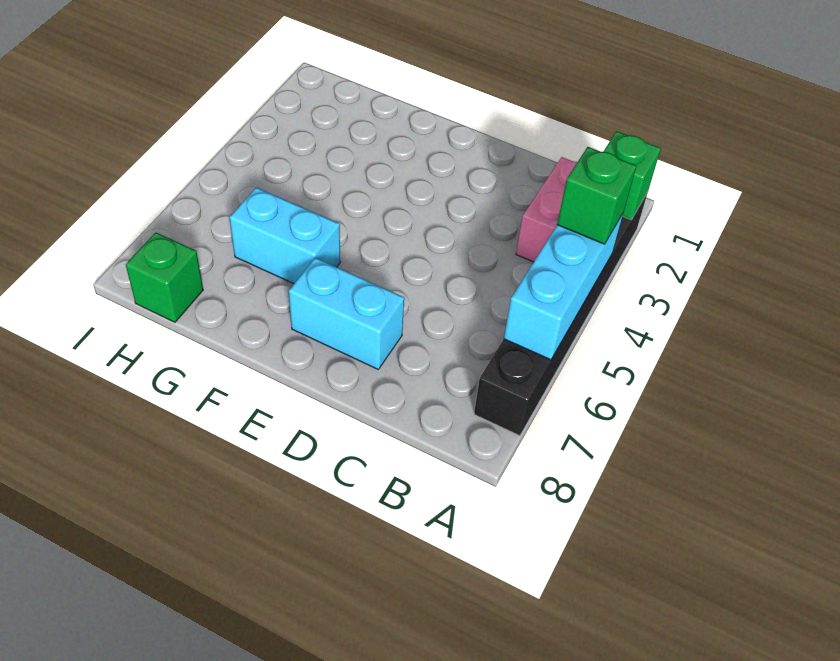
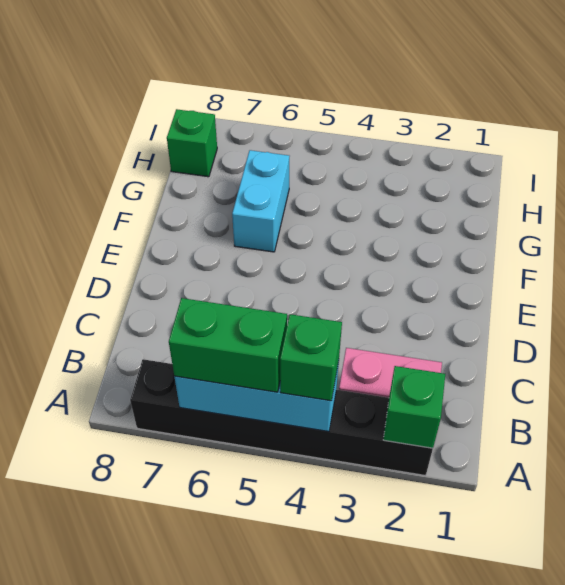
none -> green 1x2 brick [169,298,287,392]
cyan 1x2 brick [289,258,404,369] -> none

